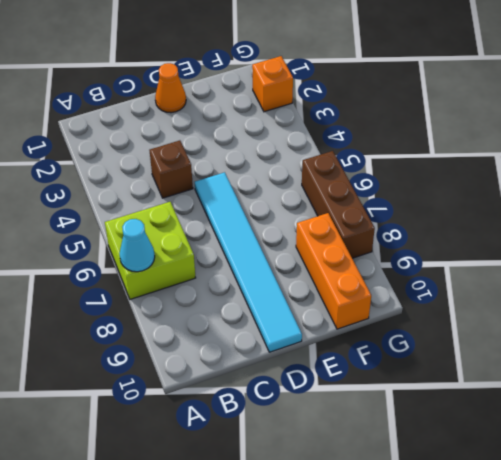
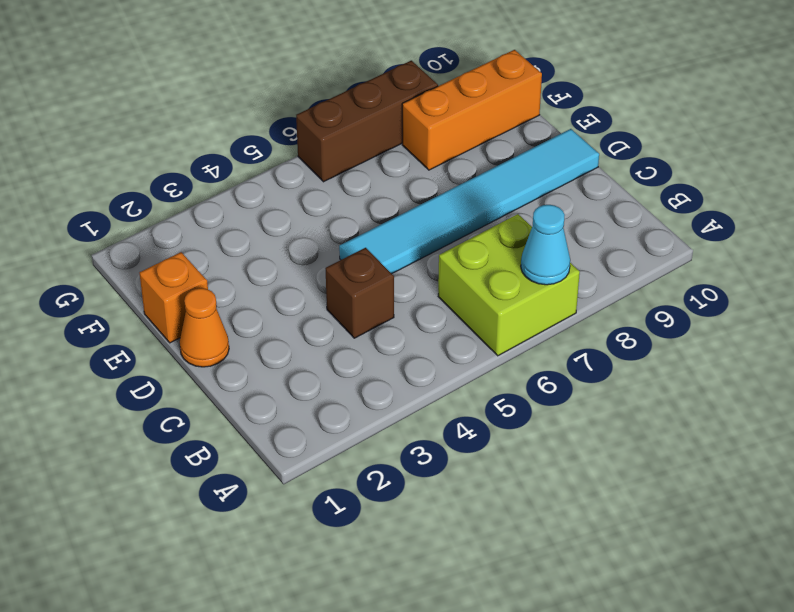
orange 1x1 brick [252,56,293,112] -> orange 1x1 brick moved to [139,252,208,343]

